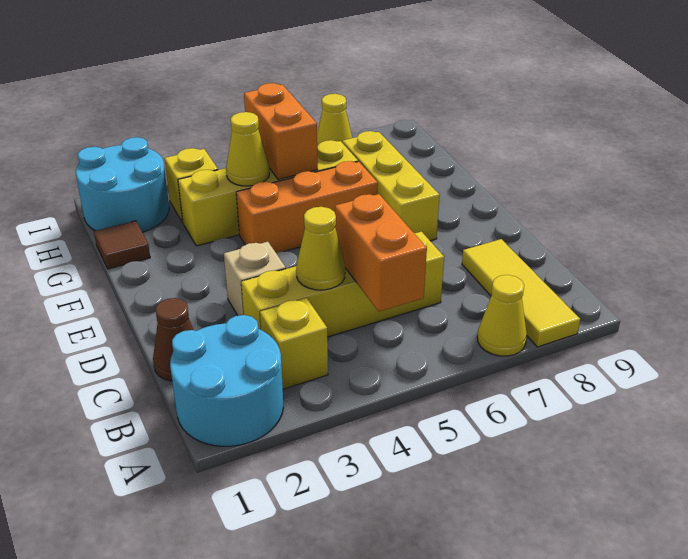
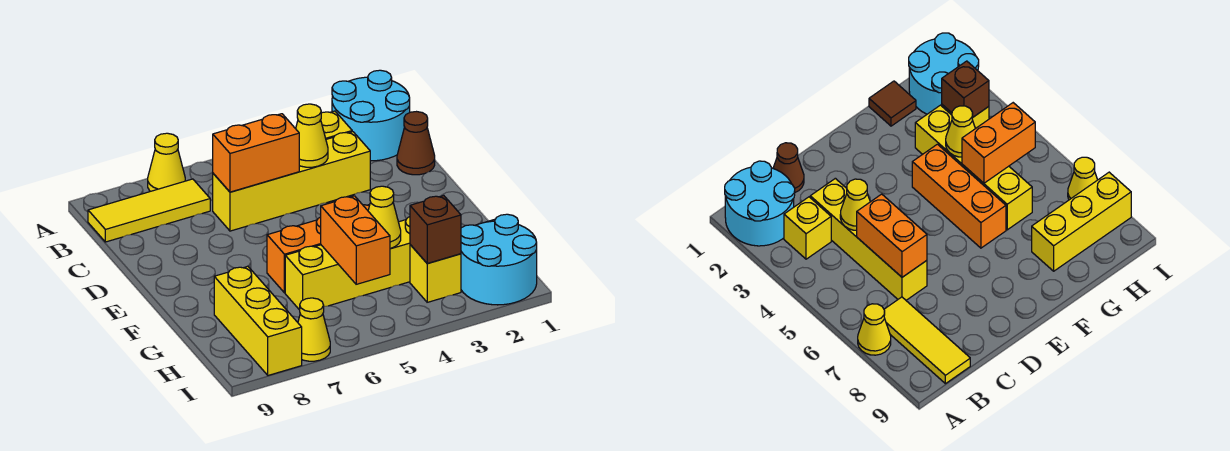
yellow 1x3 tile [462,239,580,347] -> yellow 1x3 tile turned to [88,179,210,242]
orange 1x2 brick [335,194,427,312] -> orange 1x2 brick turned to [213,114,299,192]
tan 1x1 brick [224,242,286,316] -> none
yellow 1x3 brick [342,131,439,241] -> yellow 1x3 brick moved to [214,266,302,375]
none -> brown 1x1 brick [410,195,461,263]

